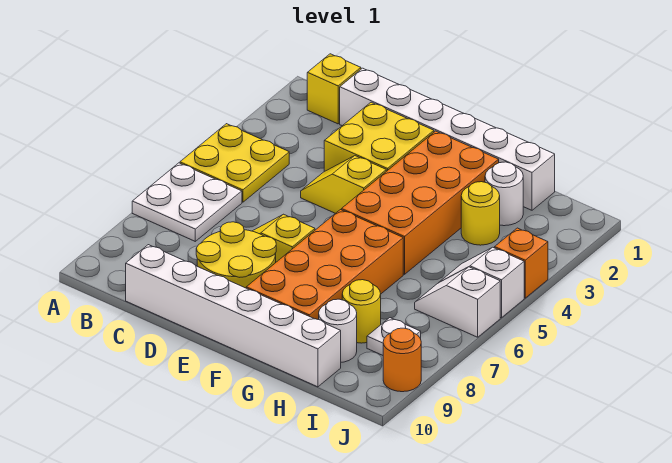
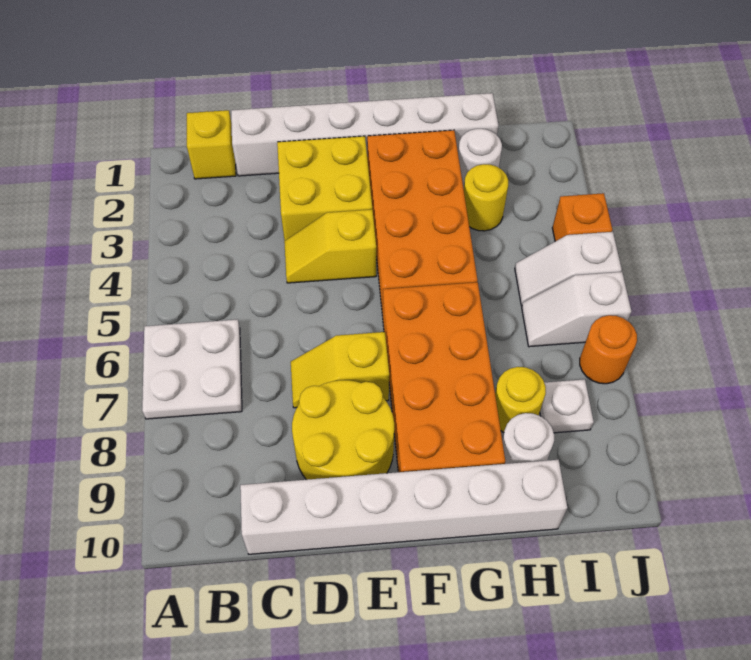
yellow 2x2 plate [180,124,289,202] -> none
orange 1x1 round brick [383,328,421,392] -> orange 1x1 round brick moved to [580,315,637,384]

